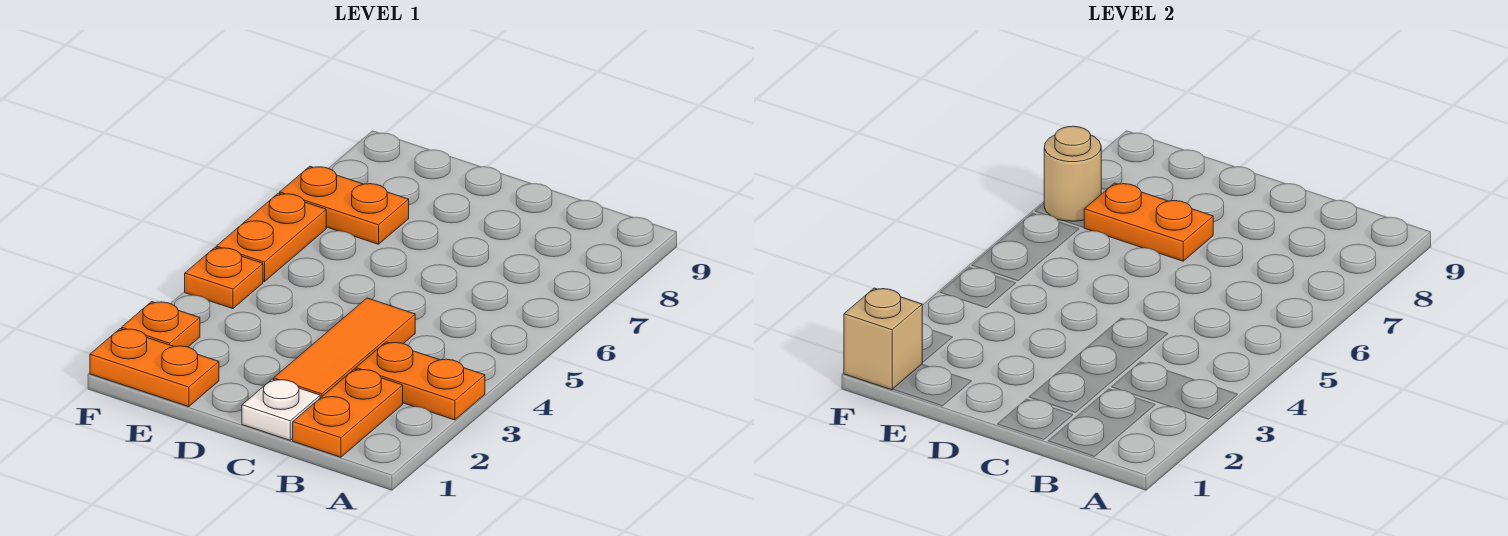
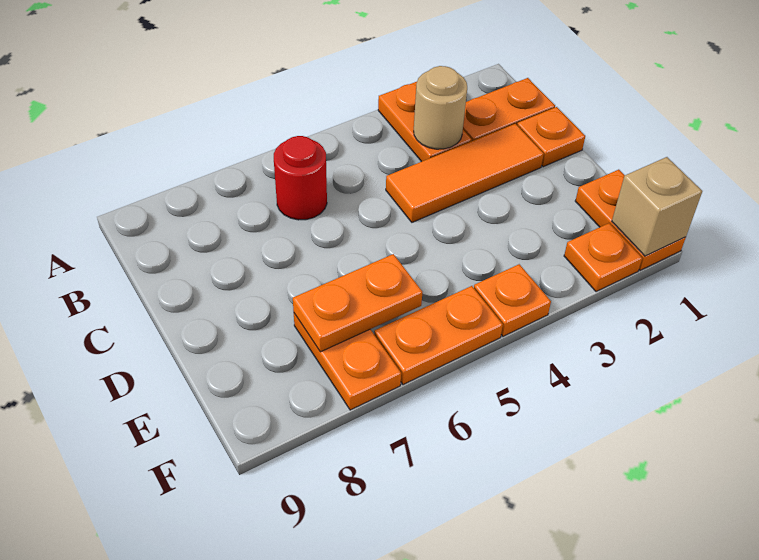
none -> red 1x1 round brick [274,136,327,220]
white 1x1 plate [242,379,320,440] -> orange 1x1 plate [517,107,585,167]
orange 1x2 plate [1084,183,1213,261] -> orange 1x2 plate turned to [293,254,422,352]
tan 1x1 round brick [1044,126,1101,221] -> tan 1x1 round brick moved to [414,66,467,149]

